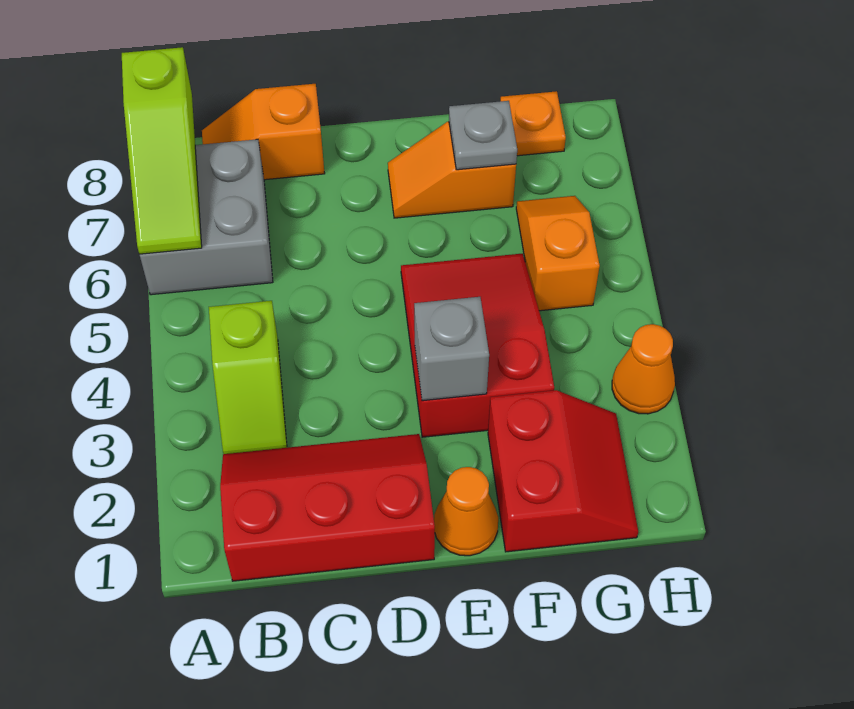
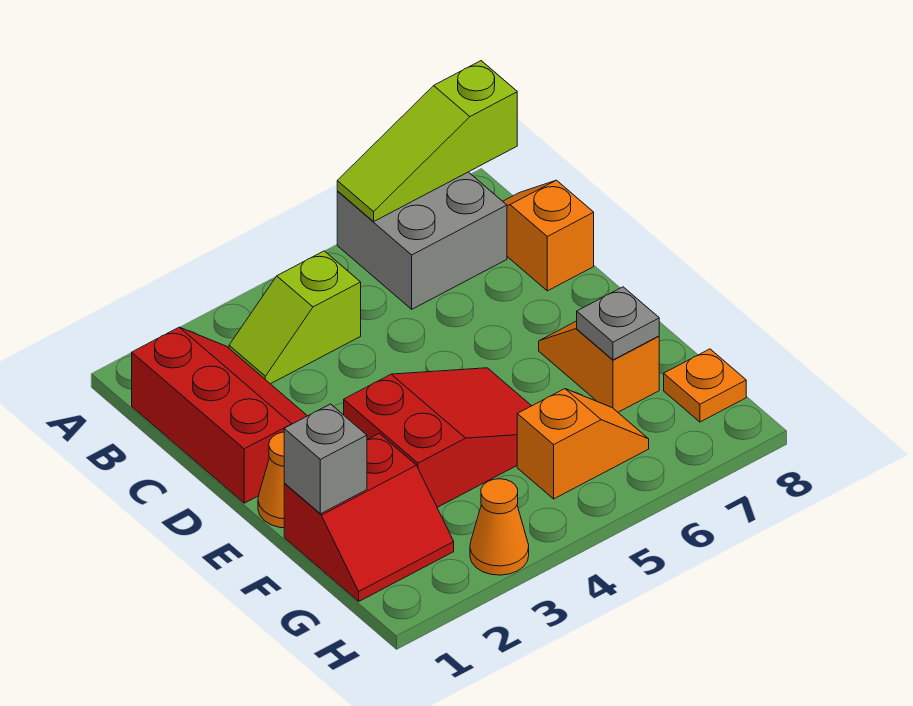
grey 1x1 brick [414,297,489,401] -> grey 1x1 brick moved to [284,404,367,514]

